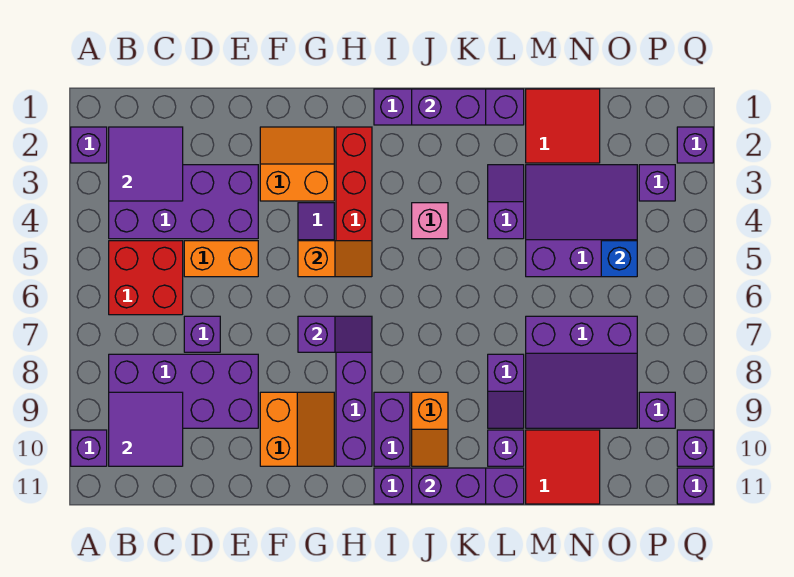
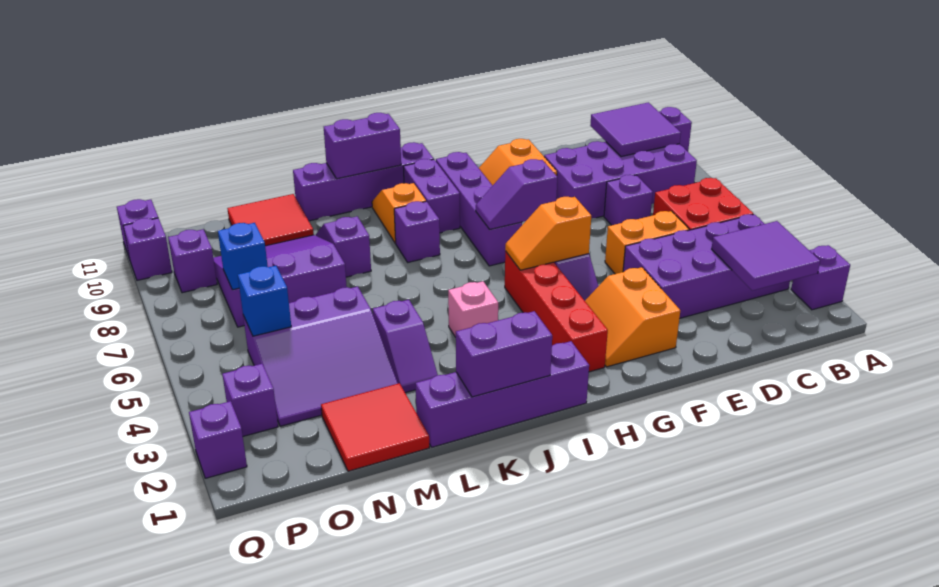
orange 2x2 slope [260,127,334,201] -> orange 2x2 slope turned to [585,267,680,367]
purple 1x1 brick [488,430,524,466] -> purple 1x1 brick moved to [394,201,440,262]
none -> blue 1x1 brick [218,223,268,290]

